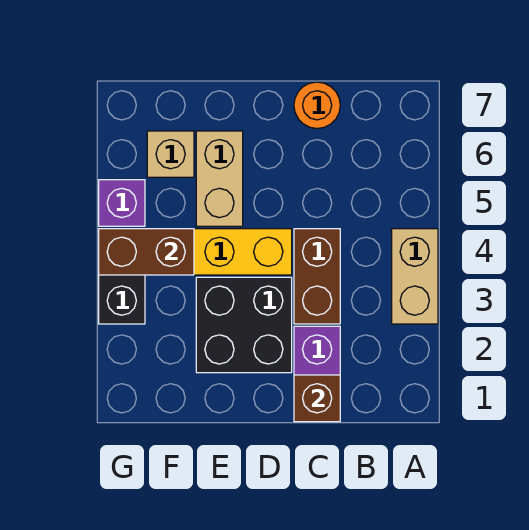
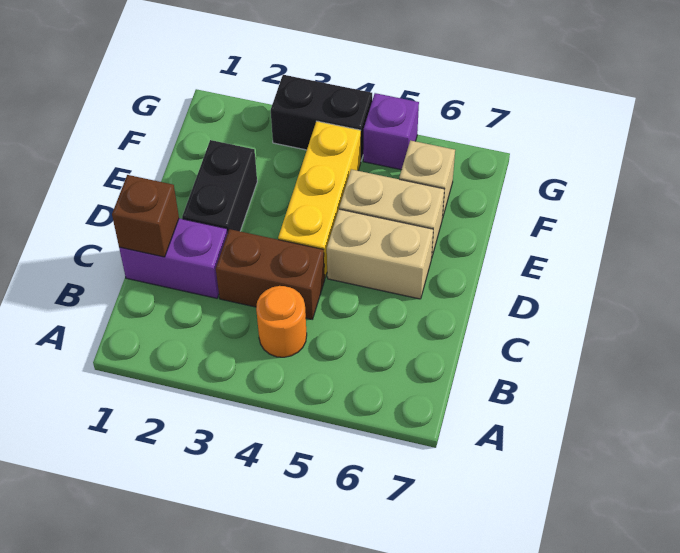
tan 1x2 brick [392,229,438,324] -> tan 1x2 brick moved to [327,209,433,299]
orange 1x1 round brick [294,82,340,129] -> orange 1x1 round brick moved to [256,286,307,357]
black 2x2 brick [196,277,292,373] -> black 1x2 brick [182,140,257,233]
brown 1x2 brick [99,229,194,275] -> none

